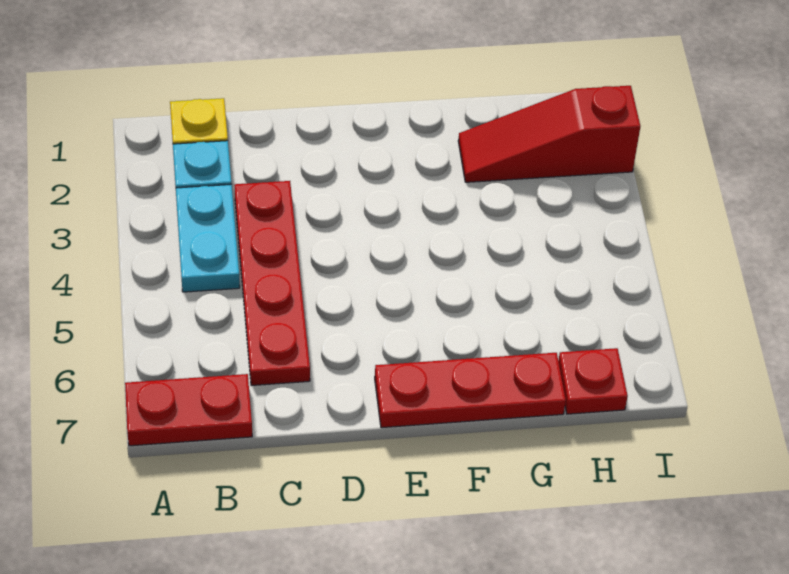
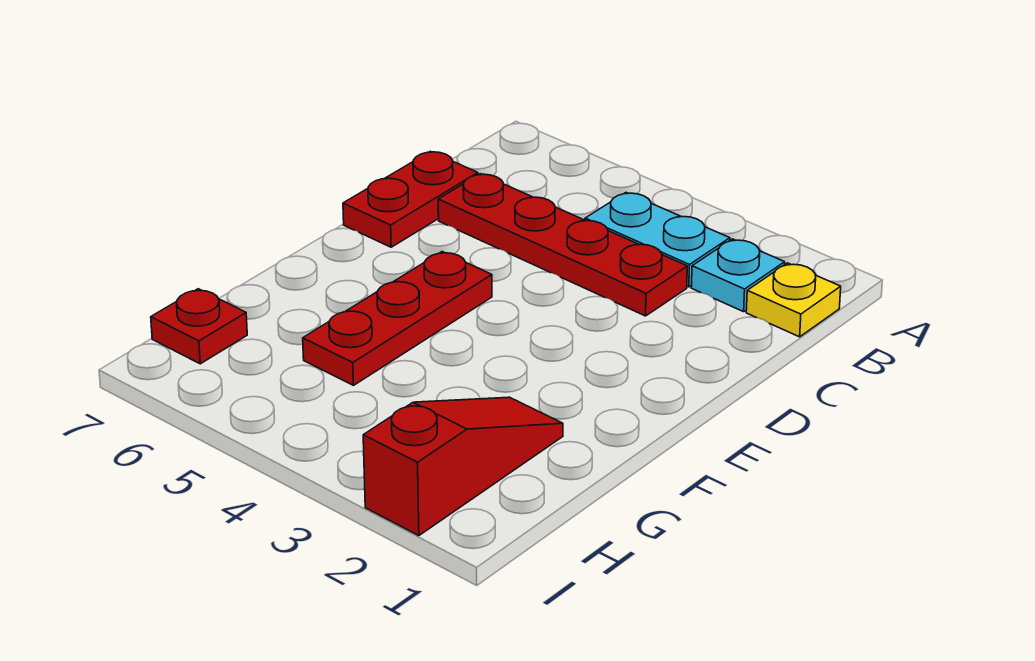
red 1x2 plate [125,374,252,446] -> red 1x2 plate moved to [343,151,478,247]
red 1x3 plate [375,353,566,428] -> red 1x3 plate moved to [303,252,492,385]

